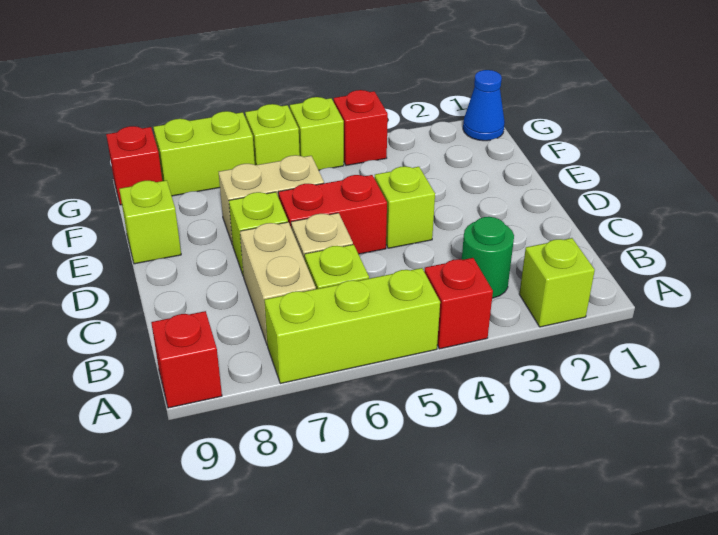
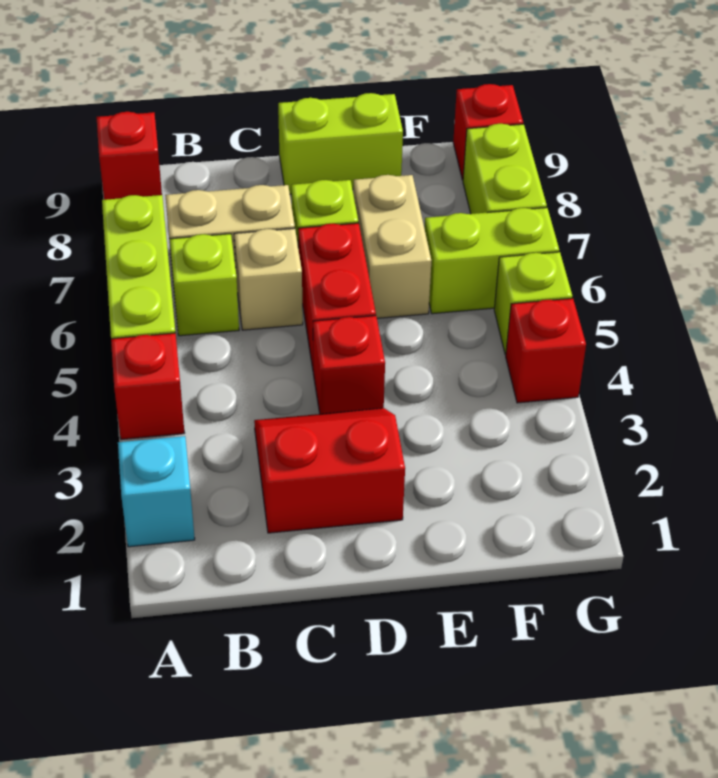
lime 1x1 brick [519,238,595,327] -> cyan 1x1 brick [118,436,195,547]
green 1x1 round brick [462,217,514,298] -> none
none -> red 2x2 slope [254,408,405,533]
lime 1x1 brick [375,166,435,248] -> red 1x1 brick [313,316,385,414]
lime 1x1 brick [119,180,181,264] -> lime 1x2 brick [278,93,403,194]
blue 1x1 cone [463,70,505,141] -> none
lime 1x1 brick [245,104,300,165] -> lime 1x2 brick [425,208,559,314]

